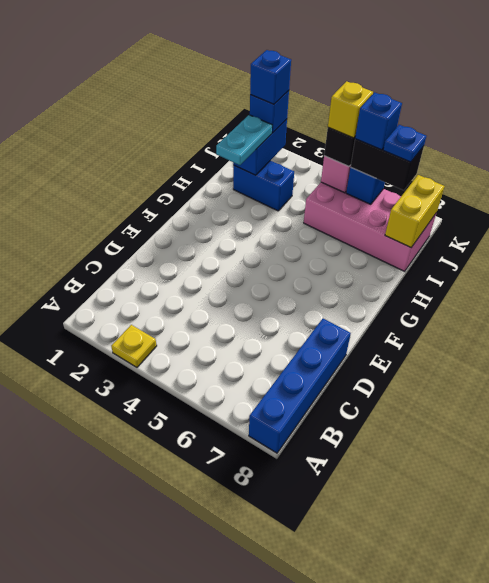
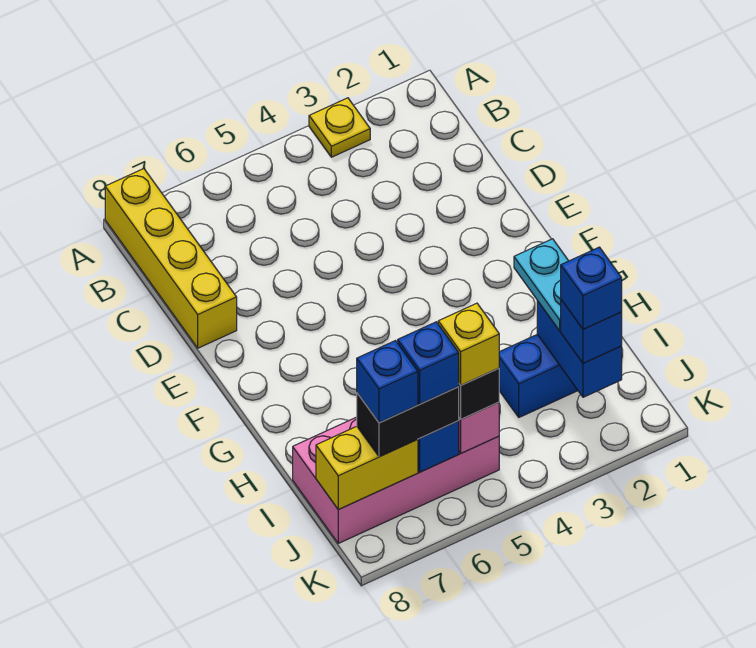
blue 1x4 brick [249,319,351,453] -> yellow 1x4 brick [105,169,237,348]
yellow 1x2 brick [385,175,445,247] -> yellow 1x2 brick turned to [316,426,418,510]
blue 1x1 plate [383,125,426,162] -> blue 1x1 brick [357,341,418,423]

